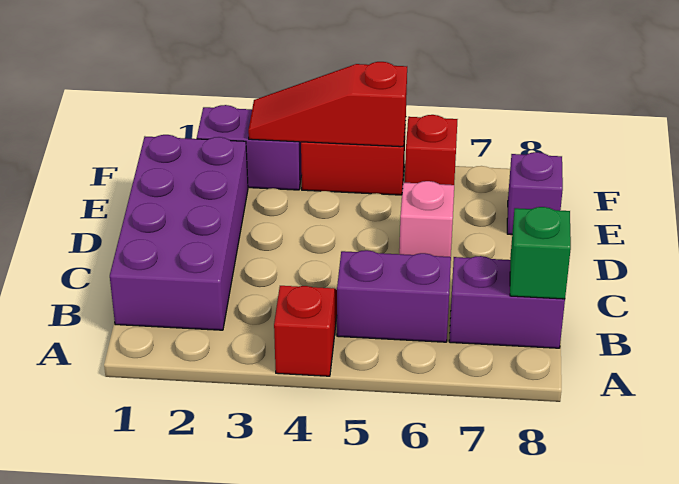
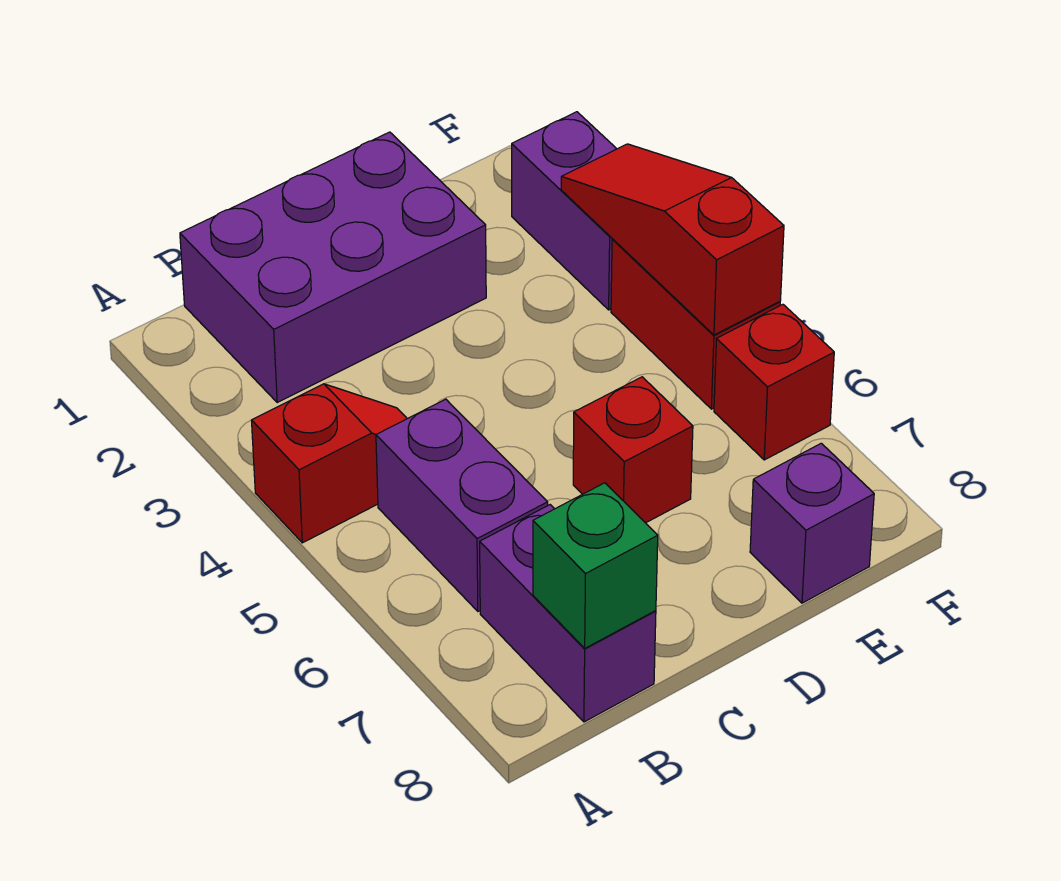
purple 2x4 brick [110,135,248,330] -> purple 2x3 brick [180,132,486,402]
pink 1x1 brick [399,181,454,257] -> red 1x1 brick [573,377,693,523]

